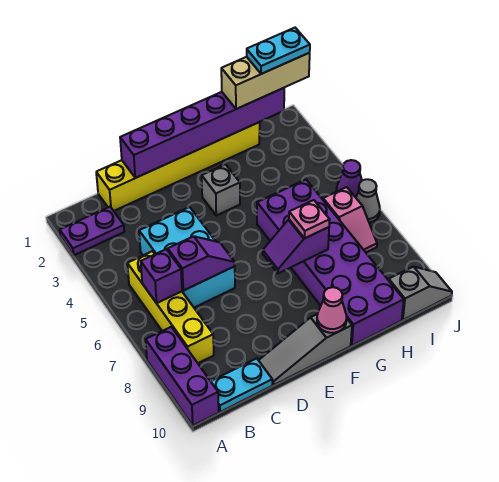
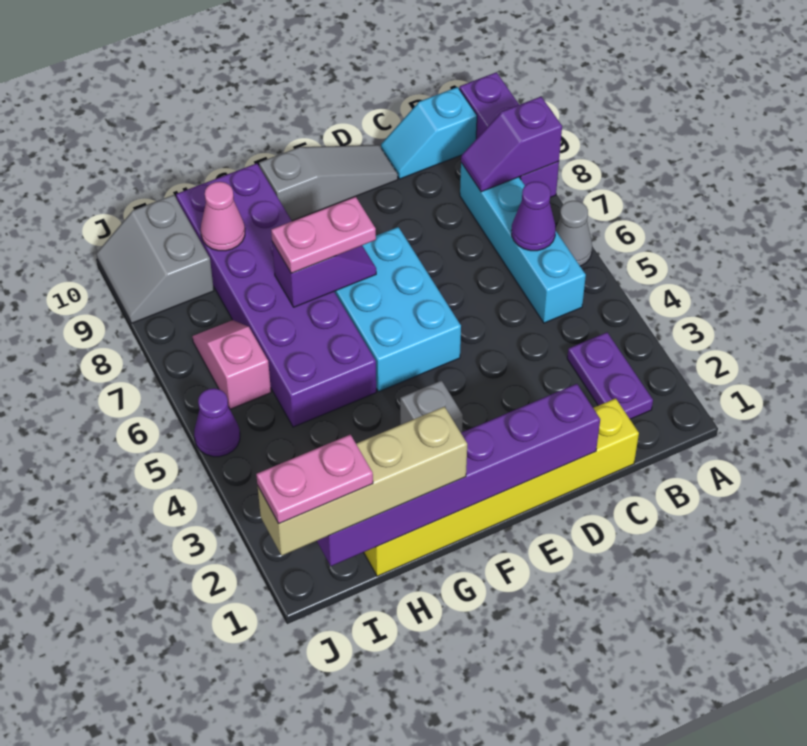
purple 1x2 plate [60,207,124,255] -> purple 1x2 plate turned to [567,332,653,419]
yellow 1x4 brick [127,251,214,363] -> cyan 1x4 brick [460,163,586,323]
purple 1x1 brick [141,249,182,303] -> purple 1x1 cone [512,182,556,251]
cyan 1x2 plate [211,358,272,412] -> cyan 1x2 slope [381,87,477,179]
cyan 2x3 brick [139,207,235,308] -> cyan 2x3 brick moved to [334,227,461,392]
purple 1x2 slope [168,236,235,291] -> purple 1x2 slope moved to [461,97,562,192]
pink 1x1 cone [317,287,347,333] -> pink 1x1 cone moved to [201,182,245,251]
pink 1x1 plate [289,200,330,238] -> pink 1x2 plate [271,197,376,273]
tan 1x3 brick [221,53,310,109] -> tan 1x4 brick [257,407,467,556]
cyan 1x2 plate [247,28,310,74] -> pink 1x2 plate [256,435,373,524]
grey 1x2 slope [389,267,452,320] -> grey 2x2 slope [96,195,214,323]
grey 1x1 cone [356,179,380,223] -> grey 1x1 cone moved to [556,201,592,266]

